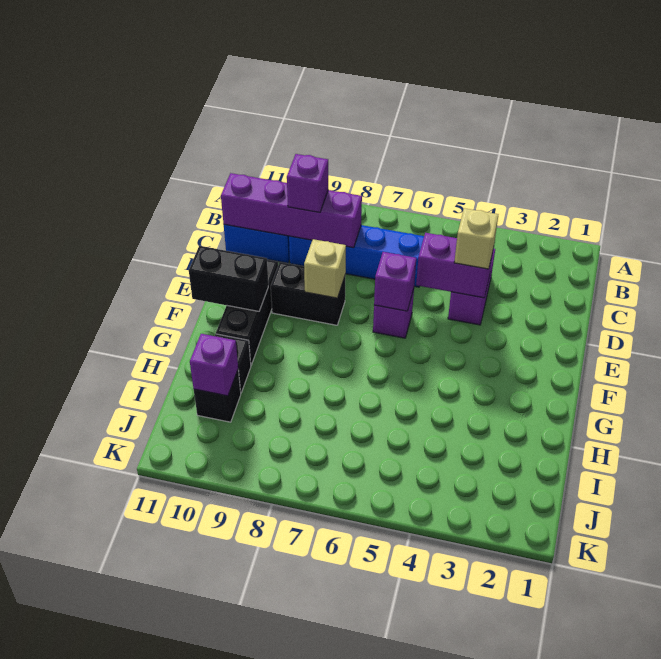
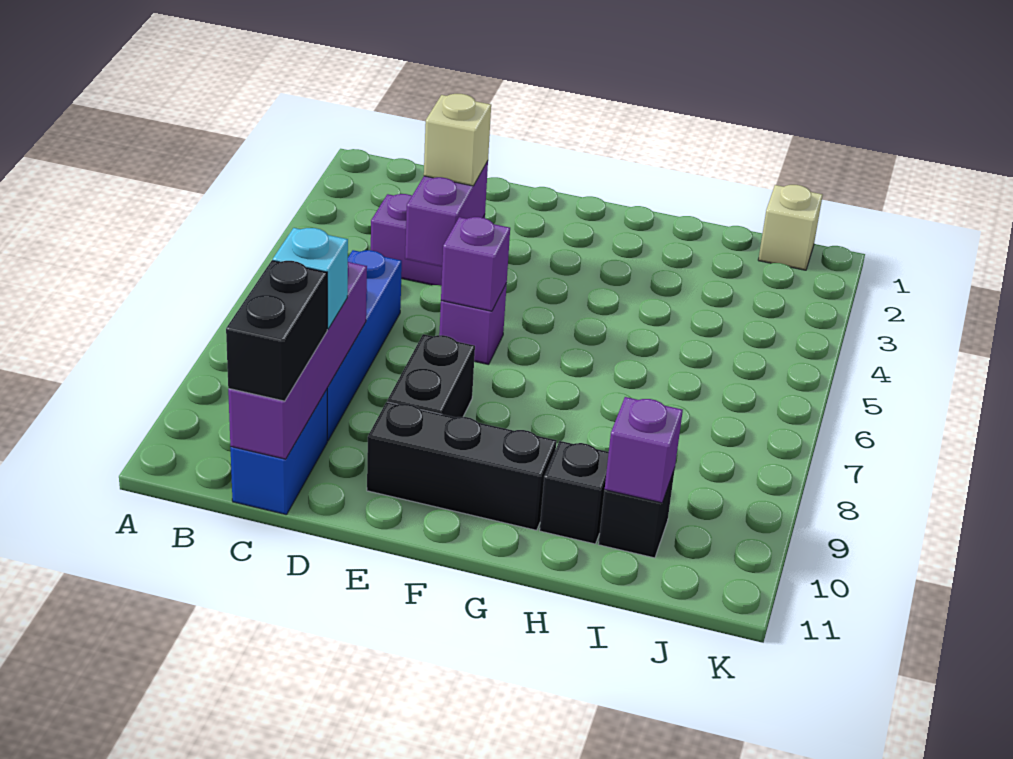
purple 1x1 brick [287,154,328,212] -> cyan 1x1 brick [273,228,348,329]
tan 1x1 brick [304,239,346,298] -> tan 1x1 brick moved to [758,185,823,270]
black 1x2 brick [189,246,268,311] -> black 1x2 brick moved to [226,260,327,401]

